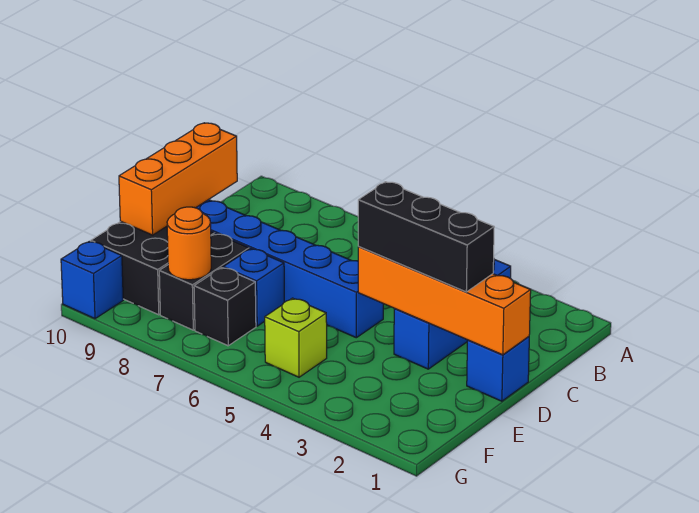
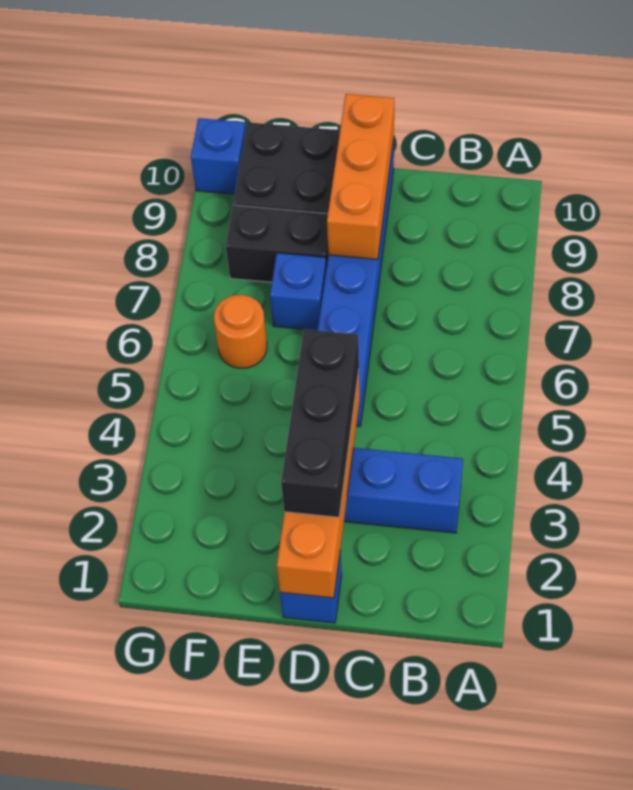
orange 1x3 brick [119,123,237,235] -> orange 1x3 brick turned to [327,94,394,259]
lime 1x1 brick [265,298,327,377] -> none
black 1x1 brick [194,268,256,346] -> none
orange 1x1 round brick [167,207,211,280] -> orange 1x1 round brick moved to [214,295,267,368]

